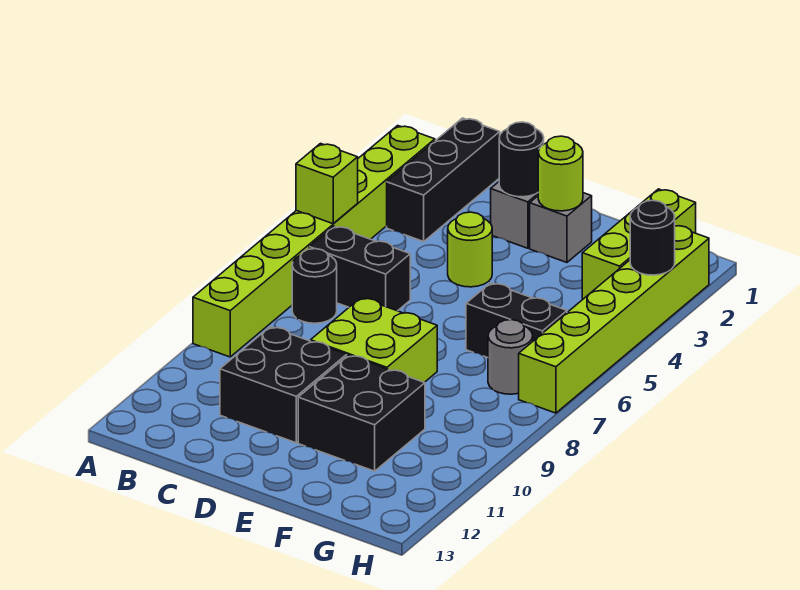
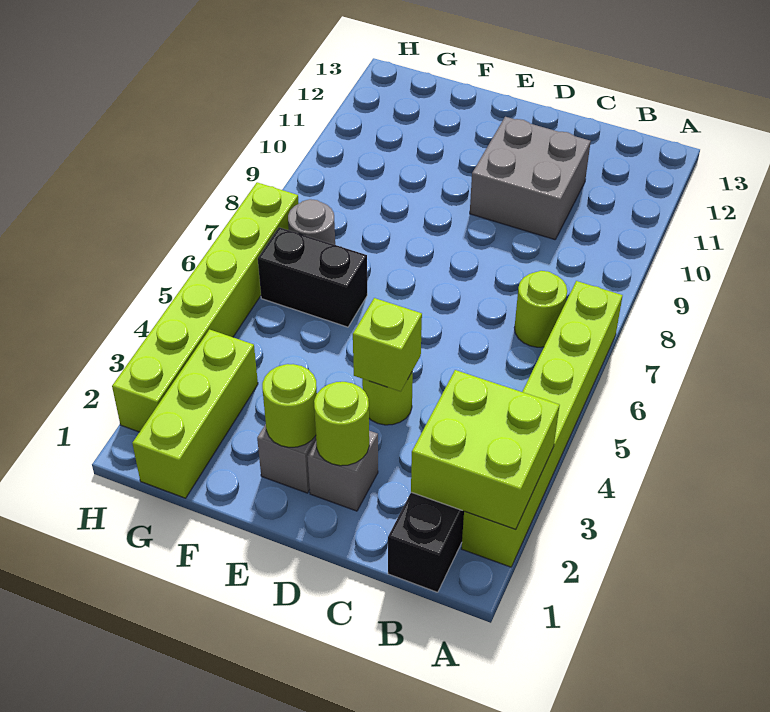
lime 1x8 brick [193,126,435,357] -> lime 1x6 brick [462,281,623,567]
lime 1x1 brick [296,143,358,224] -> lime 1x1 brick moved to [353,298,422,391]
black 1x2 brick [309,226,410,311] -> none
black 1x1 round brick [292,249,337,323] -> lime 1x1 round brick [514,271,567,347]
black 2x2 brick [220,327,347,443] -> grey 2x2 brick [470,117,591,240]
black 1x1 round brick [499,122,544,197] -> lime 1x1 round brick [314,382,369,466]
lime 2x2 brick [311,298,437,382] -> lime 2x2 brick moved to [411,370,560,529]
black 2x2 brick [298,355,425,471] -> none
black 1x1 round brick [630,200,675,275] -> none

